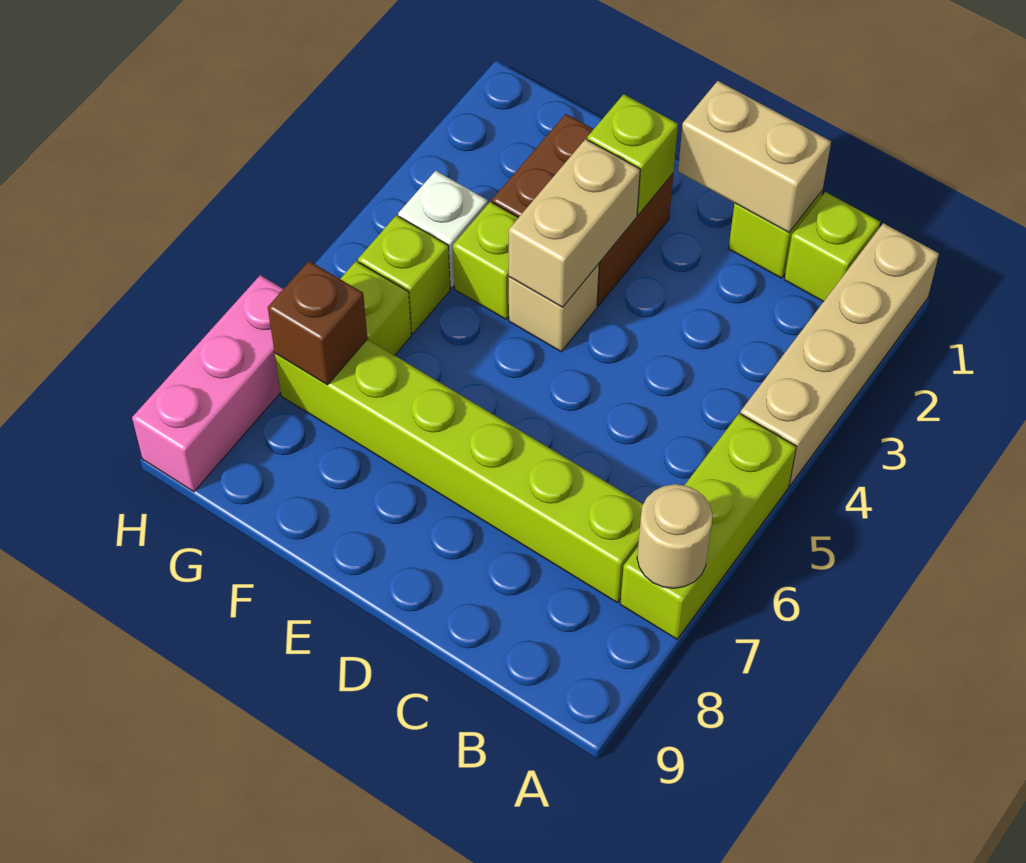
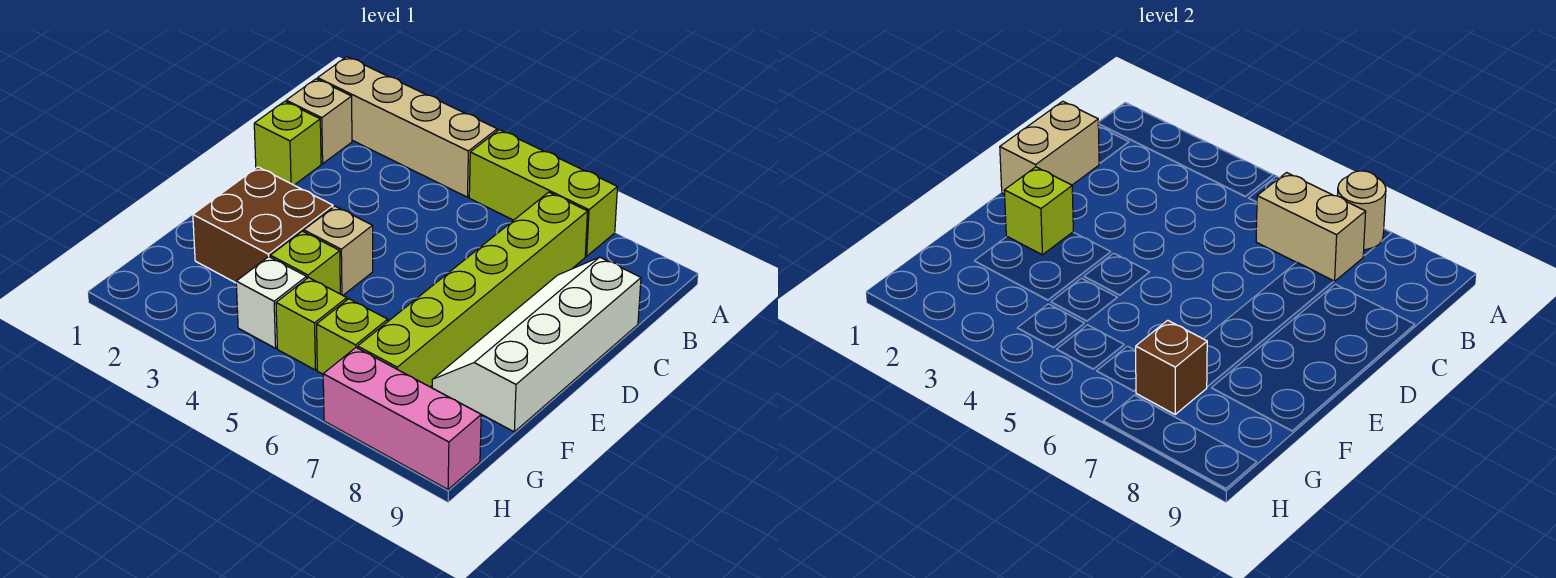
lime 1x1 brick [784,192,880,302] -> tan 1x1 brick [286,79,352,164]
none -> white 2x4 slope [432,257,641,432]
tan 1x2 brick [509,139,640,307] -> tan 1x2 brick moved to [1256,173,1366,281]

